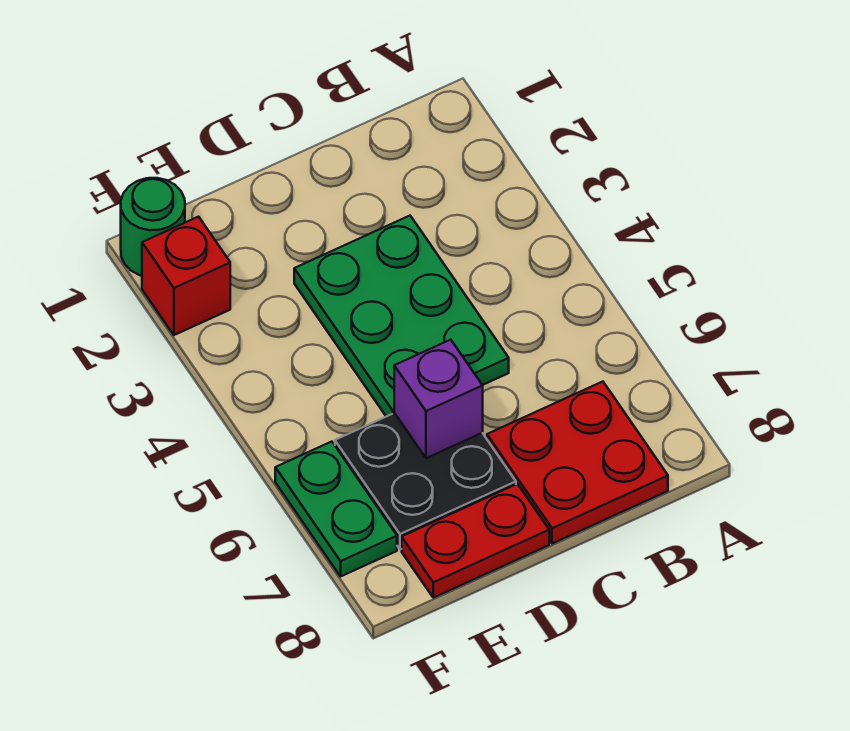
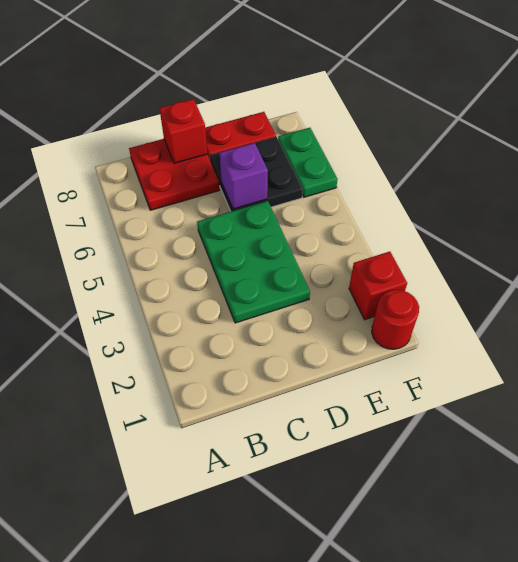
none -> red 1x1 brick [159,99,207,163]
green 1x1 round brick [121,178,185,276] -> red 1x1 round brick [372,290,419,349]

